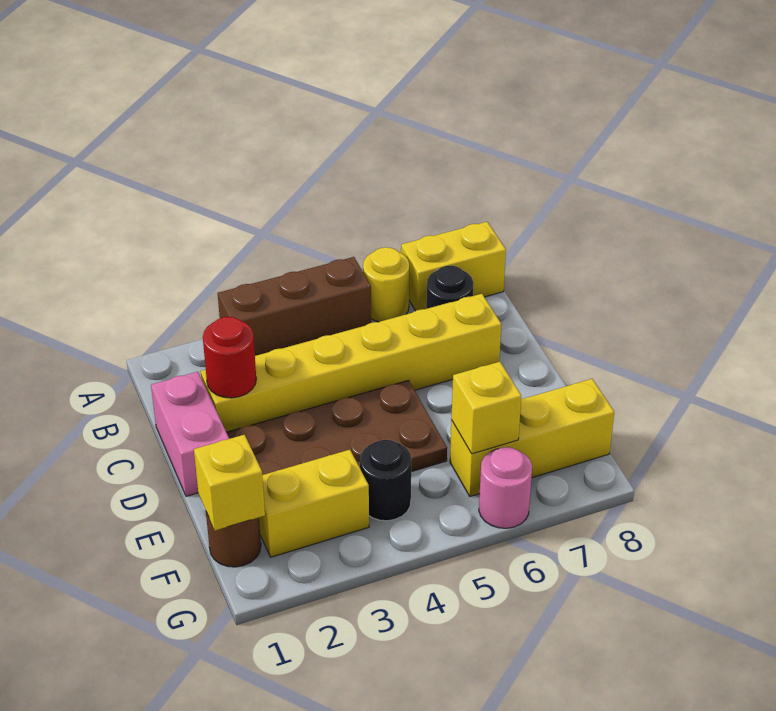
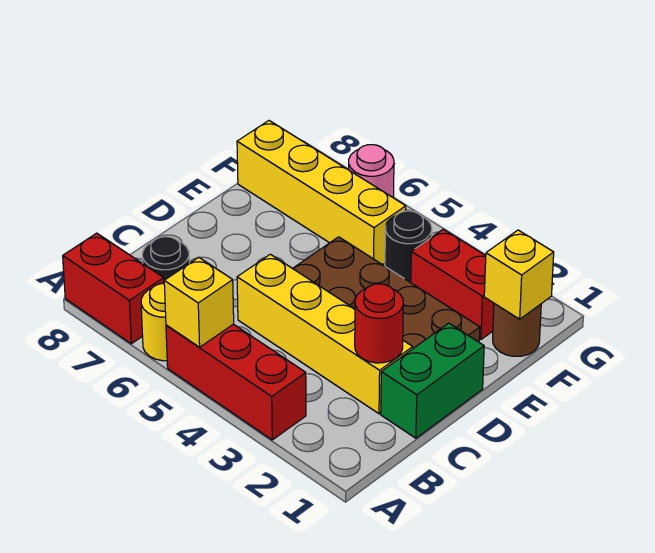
brown 1x3 brick [218,257,371,356] -> red 1x3 brick [166,324,306,440]
yellow 1x2 brick [401,222,506,311] -> red 1x2 brick [63,233,164,344]
pink 1x2 brick [151,372,229,496] -> green 1x2 brick [381,323,484,438]
yellow 1x6 brick [201,294,501,432] -> yellow 1x4 brick [237,254,413,414]
yellow 1x2 brick [259,450,369,557] -> red 1x2 brick [411,229,494,339]
yellow 1x3 brick [450,379,614,496] -> yellow 1x4 brick [237,121,406,265]
yellow 1x1 brick [451,362,521,454] -> yellow 1x1 brick moved to [164,257,234,347]

